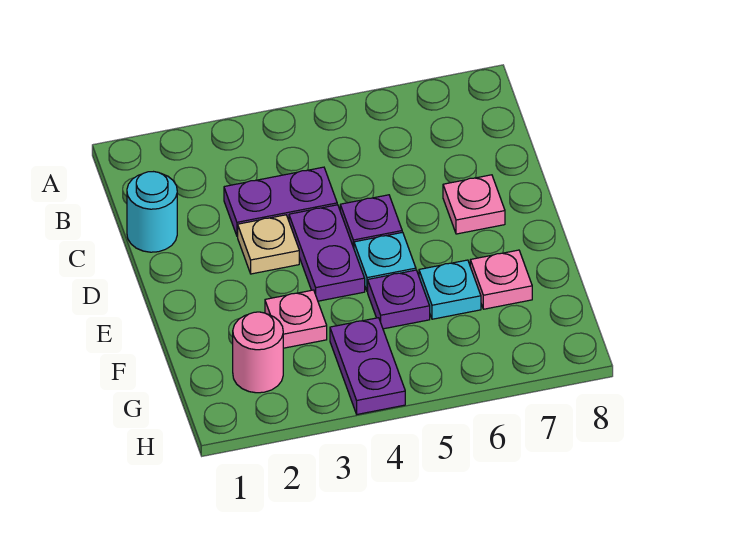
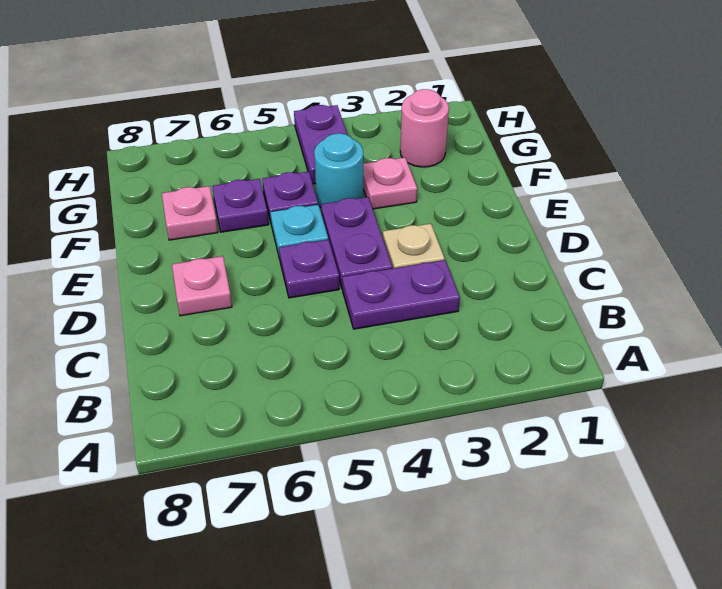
cyan 1x1 round brick [127,172,177,252] -> cyan 1x1 round brick moved to [314,133,363,207]
cyan 1x1 plate [419,260,481,319] -> purple 1x1 plate [212,179,269,232]

